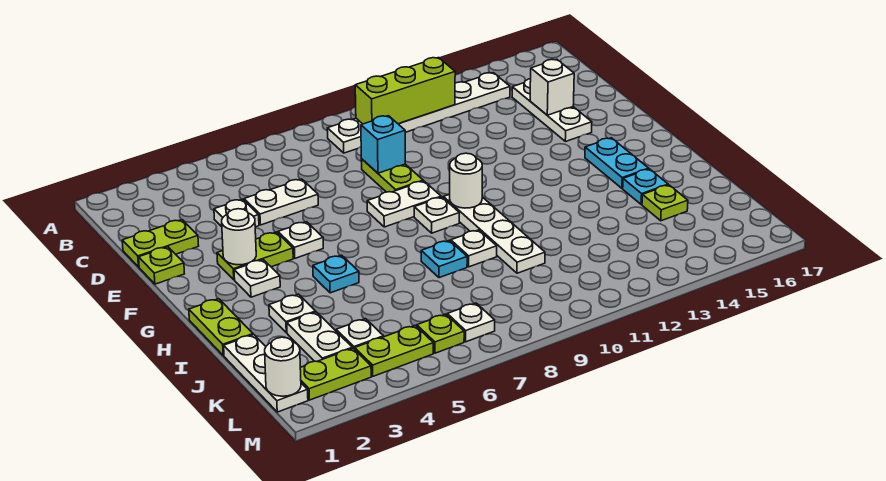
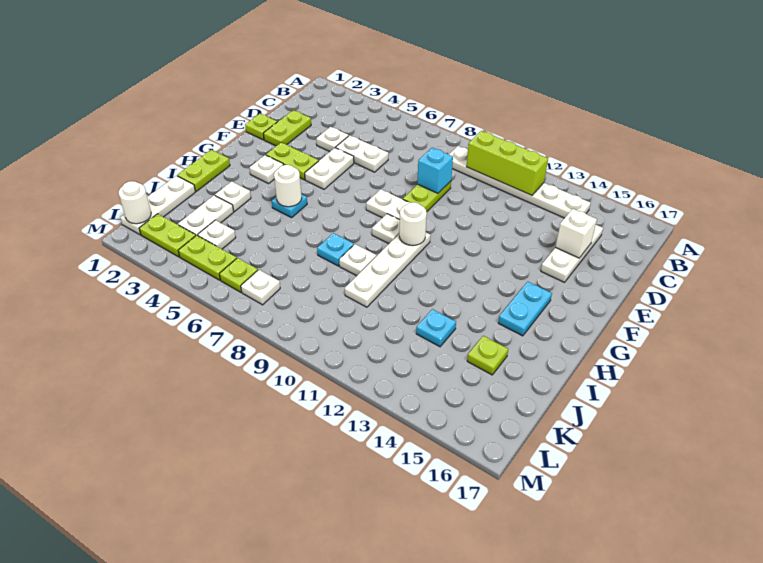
lime 1x2 plate [122,220,199,267] -> lime 1x2 plate turned to [263,110,311,146]
white 1x1 round brick [222,209,256,265] -> white 1x1 round brick moved to [274,165,302,207]
white 1x1 plate [278,222,323,258] -> white 1x2 plate [305,148,354,189]
cyan 1x1 plate [623,169,668,205] -> cyan 1x1 plate moved to [416,309,456,347]

